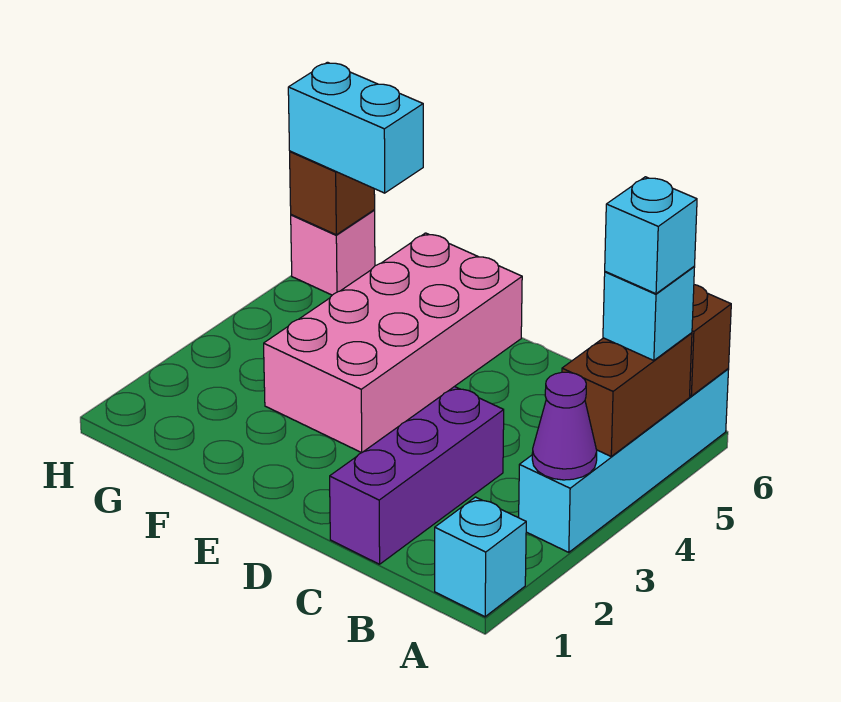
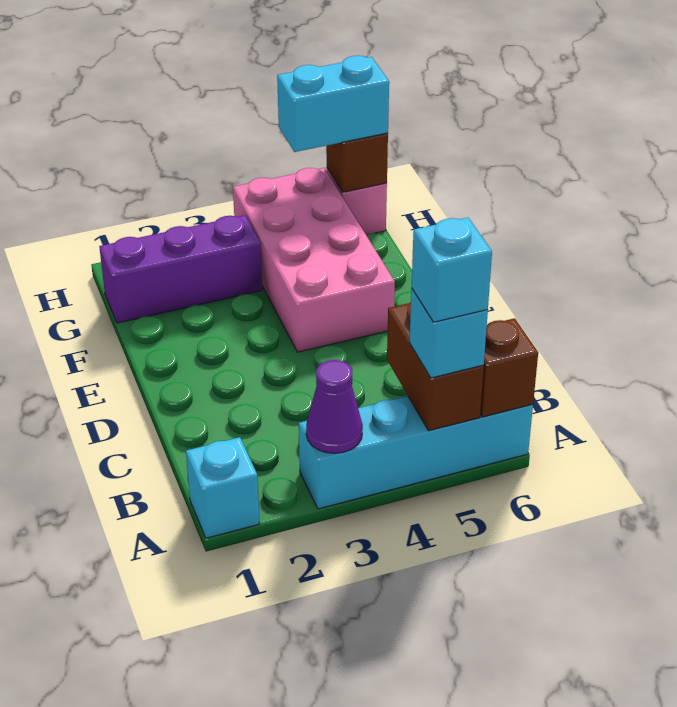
brown 1x2 brick [562,333,692,456] -> brown 1x2 brick turned to [387,302,484,431]
purple 1x3 brick [330,387,504,564] -> purple 1x3 brick moved to [99,215,262,323]
pink 2x4 brick [264,233,522,453] -> pink 2x4 brick turned to [233,168,395,352]
cyan 1x2 brick [288,62,423,193] -> cyan 1x2 brick turned to [277,56,389,152]

